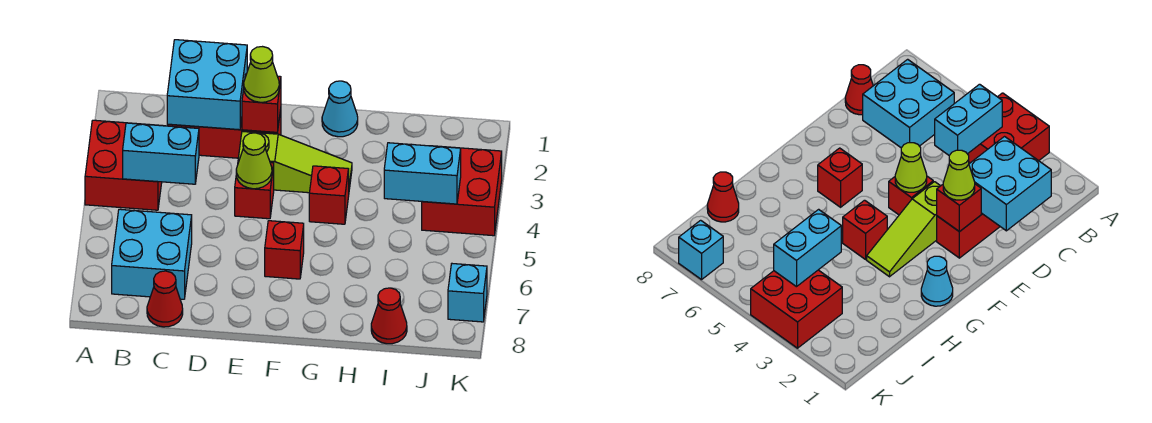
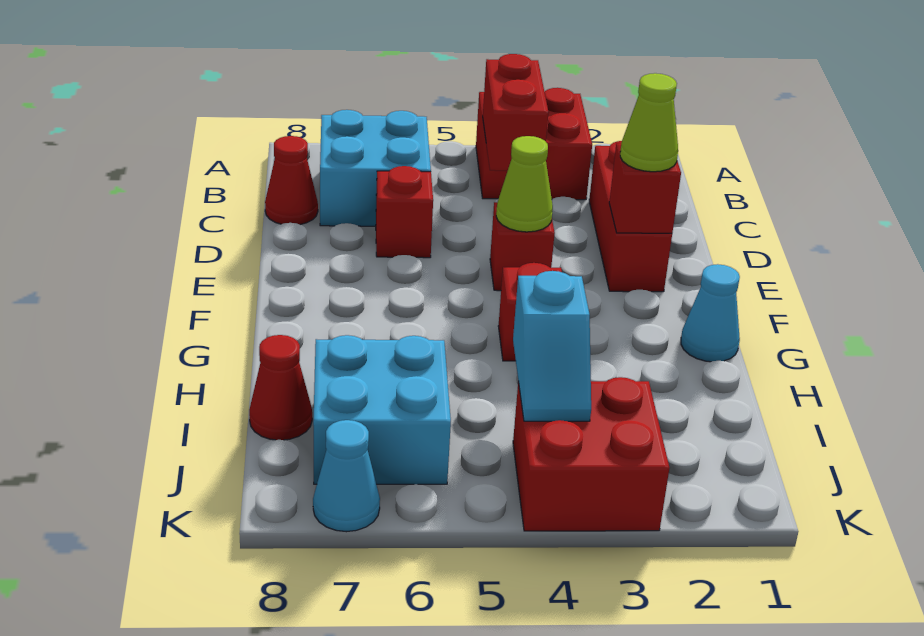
cyan 1x2 brick [123,123,199,184] -> red 1x2 brick [483,54,549,171]
cyan 2x2 brick [167,40,247,130] -> cyan 2x2 brick moved to [313,335,451,484]
lime 1x3 slope [238,132,352,193] -> none
red 1x1 brick [265,221,304,279] -> red 1x1 brick moved to [376,166,433,258]
cyan 1x2 brick [384,143,461,204] -> cyan 1x2 slope [513,271,591,421]
cyan 1x1 brick [448,264,487,322] -> cyan 1x1 cone [313,420,380,532]

